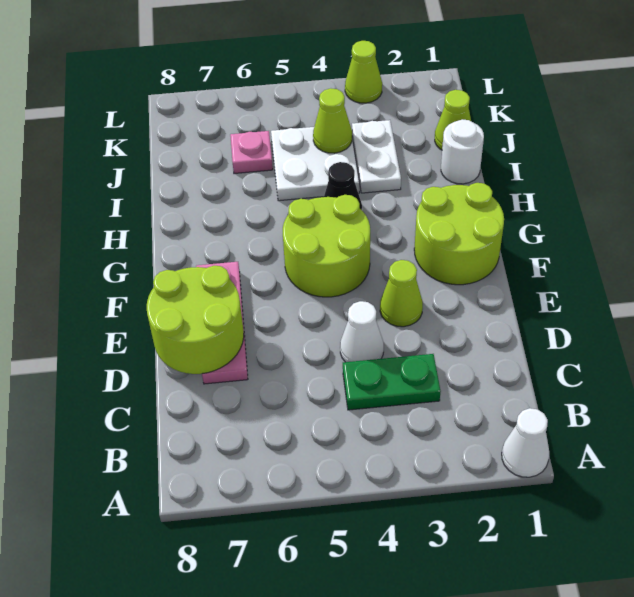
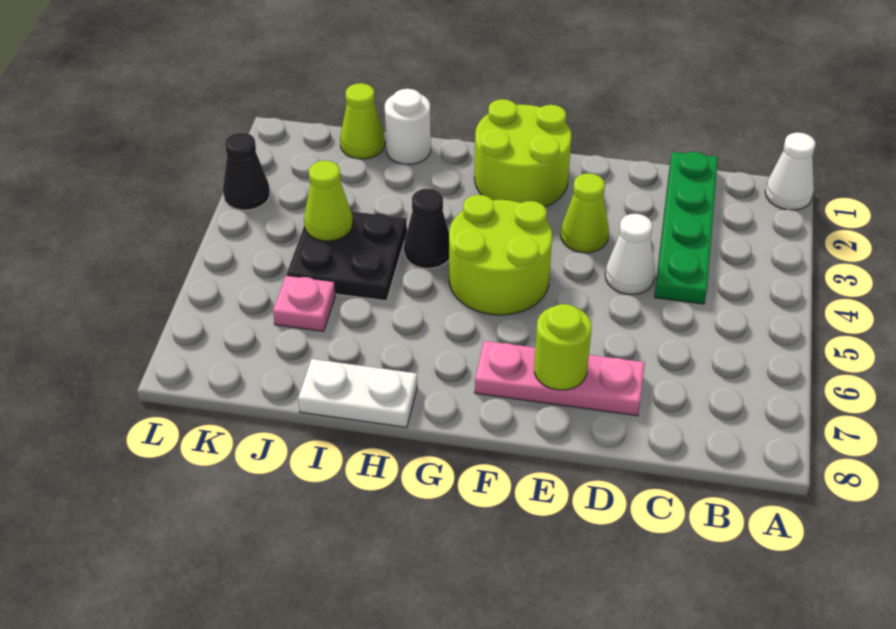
green 1x2 plate [343,354,441,410] -> green 1x4 plate [655,152,718,304]
lime 2x2 round brick [147,266,244,374] -> lime 1x1 round brick [534,304,592,390]
white 1x2 plate [352,120,401,193] -> white 1x2 plate moved to [298,359,417,428]
white 2x2 plate [271,127,359,201] -> black 2x2 plate [287,211,407,301]
lime 1x1 cone [345,41,382,103] -> black 1x1 cone [223,132,270,210]

